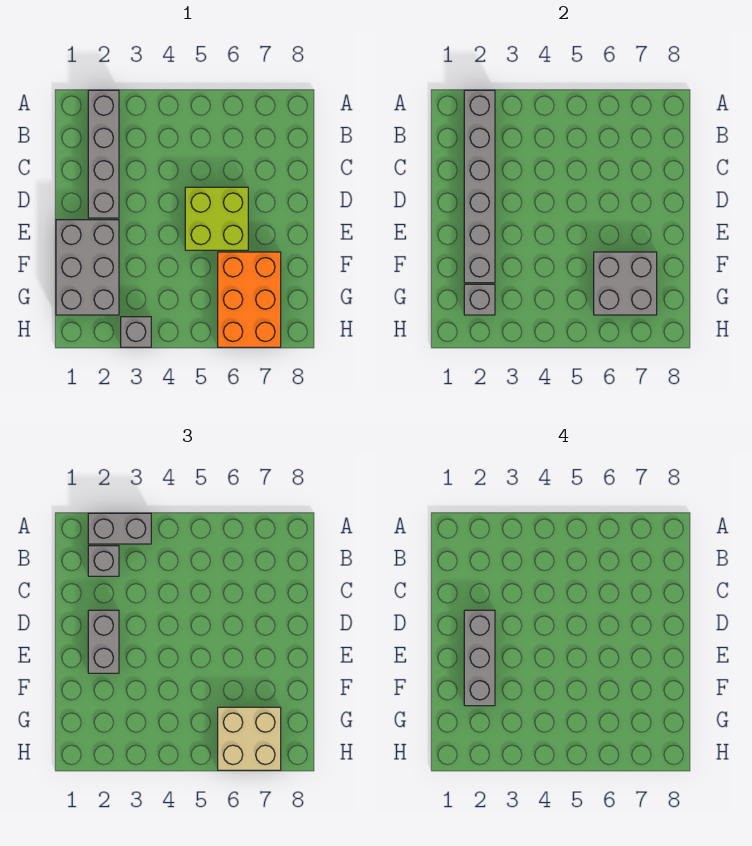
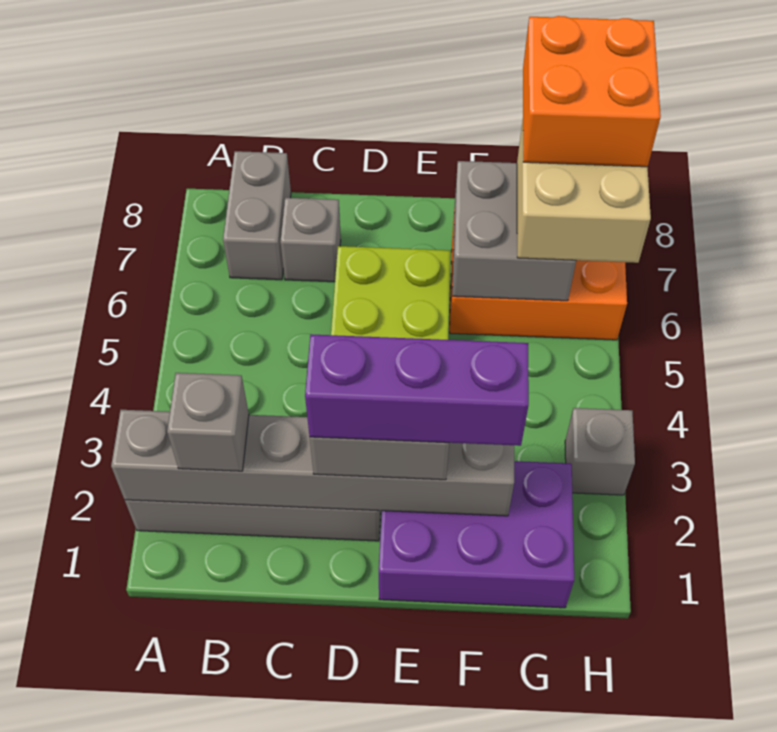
grey 1x2 brick [88,513,151,544] -> grey 1x2 brick moved to [223,151,291,280]
grey 1x3 brick [464,610,495,706] -> purple 1x3 brick [305,334,529,446]
grey 2x3 brick [56,220,119,315] -> purple 2x3 brick [379,461,574,608]
grey 1x1 brick [464,284,495,315] -> grey 1x1 brick moved to [280,198,341,282]
none -> orange 2x2 brick [523,16,661,167]

